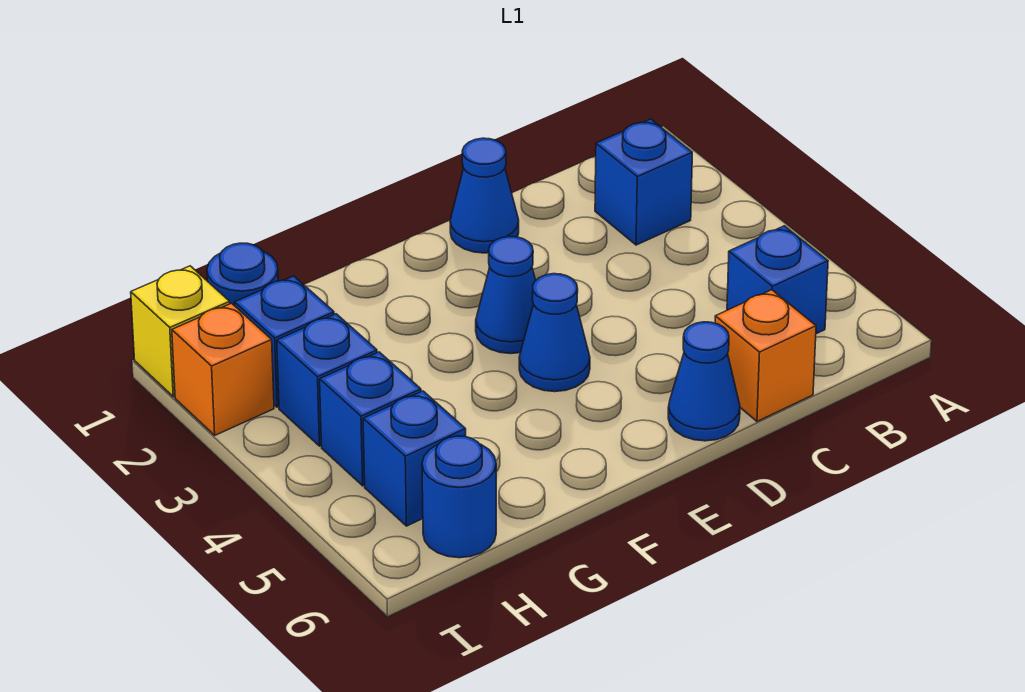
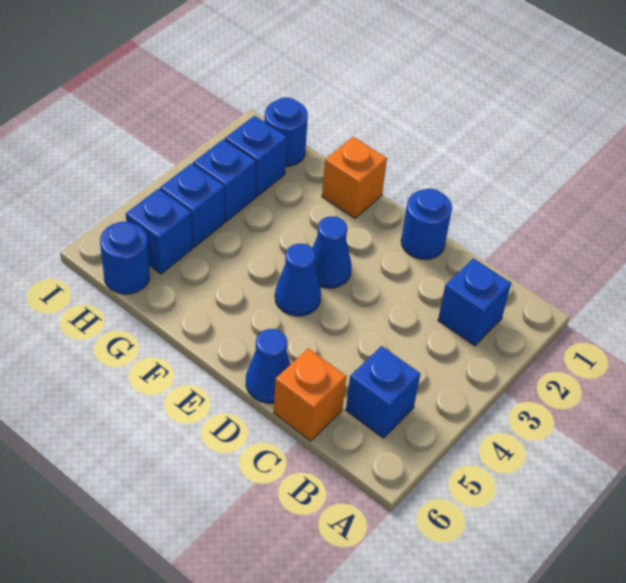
blue 1x1 cone [450,138,519,253] -> blue 1x1 round brick [401,189,452,259]
yellow 1x1 brick [131,266,230,397] -> none
orange 1x1 brick [172,303,274,435] -> orange 1x1 brick moved to [322,137,387,218]

